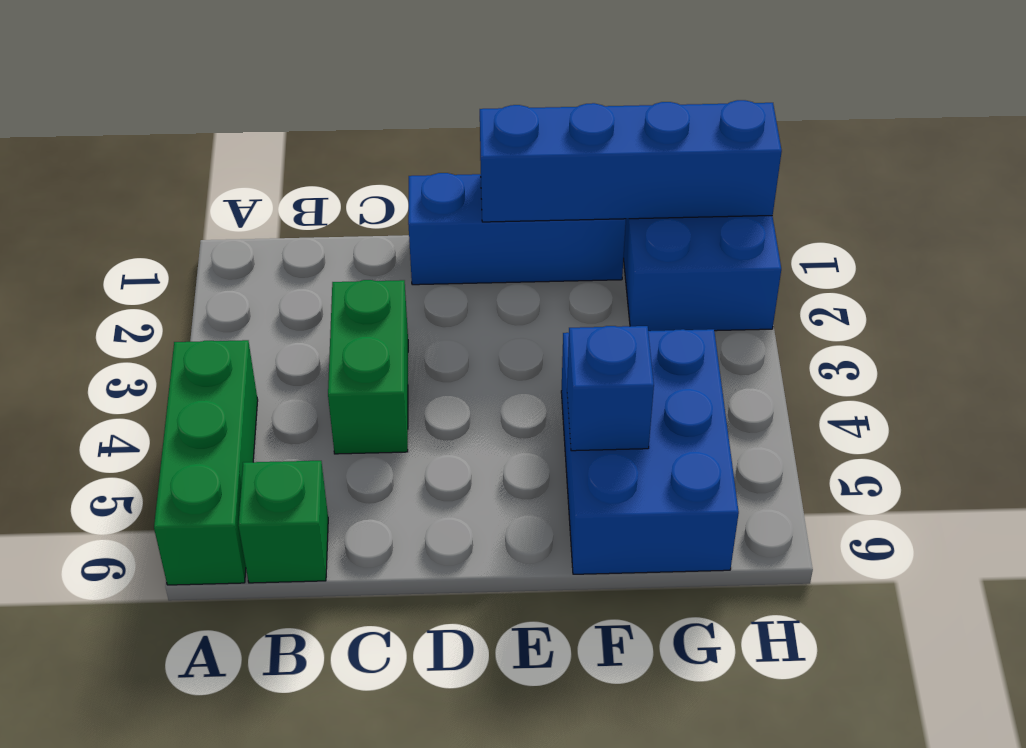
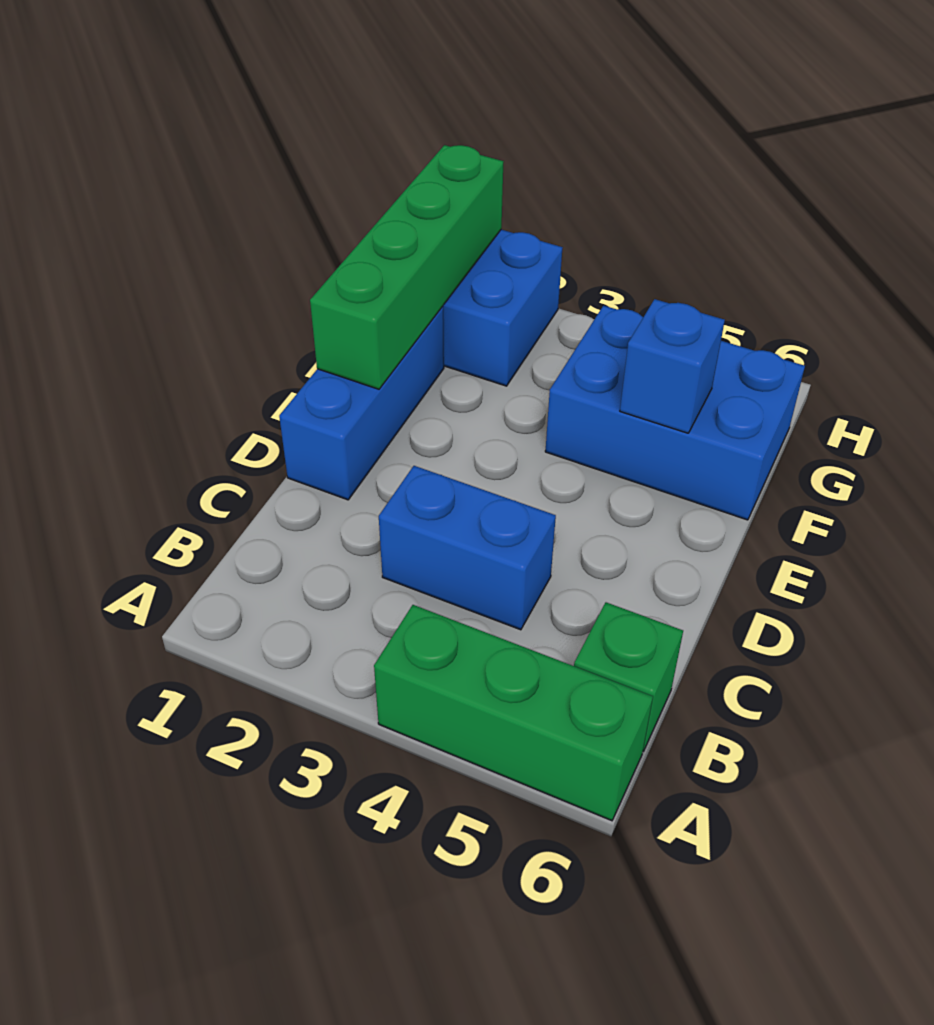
green 1x2 brick [328,280,408,454] -> blue 1x2 brick [379,466,556,630]
blue 1x4 brick [480,100,782,222] -> green 1x4 brick [310,145,504,389]

